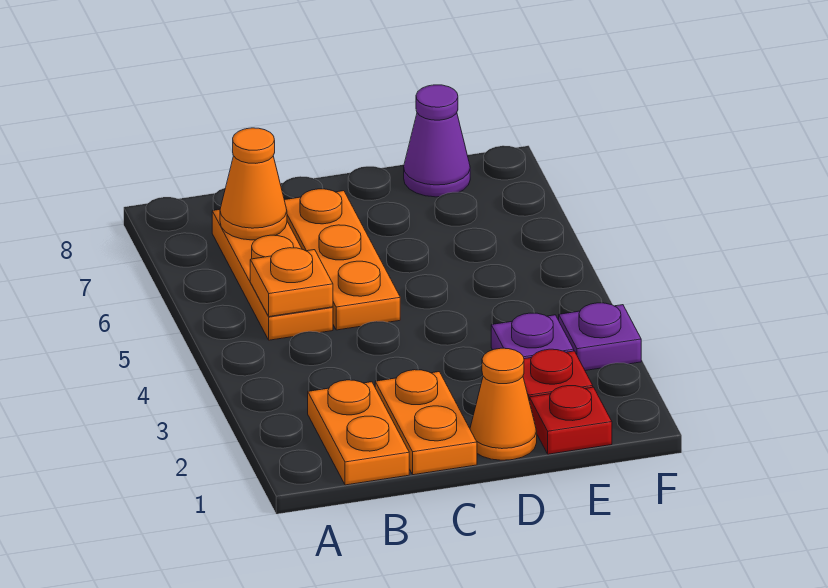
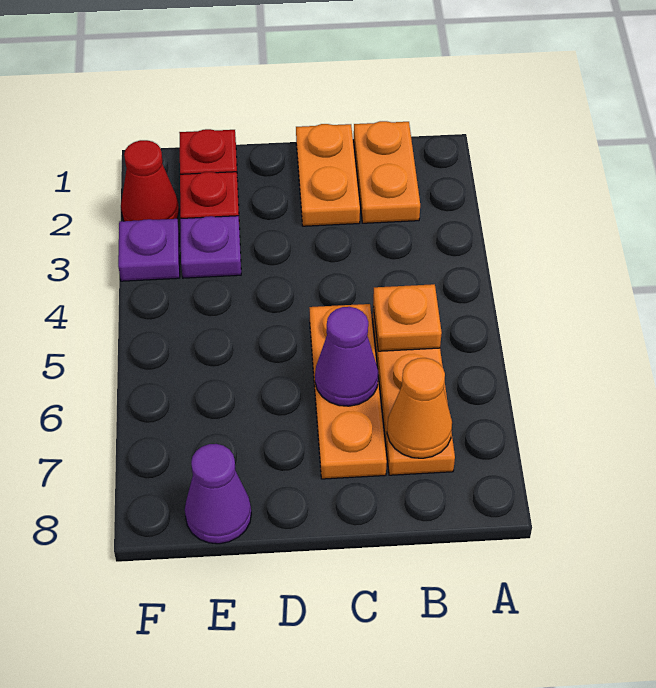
none -> purple 1x1 cone [315,307,378,406]
orange 1x1 cone [470,348,537,460] -> none
none -> red 1x1 cone [121,140,179,221]

